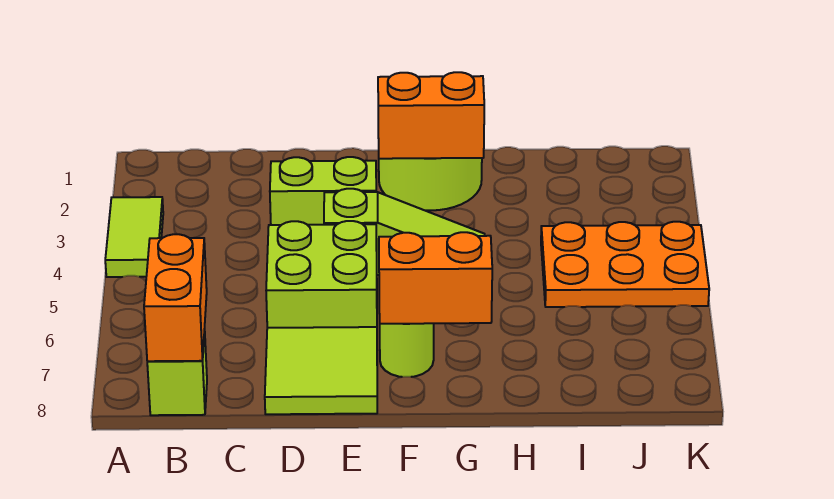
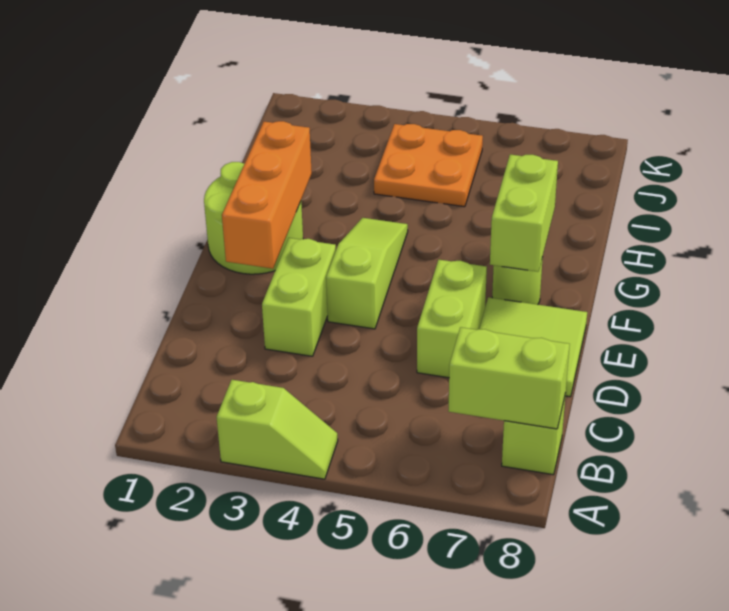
lime 1x2 tile [105,197,163,277] -> lime 1x2 slope [217,380,338,479]
orange 1x2 brick [144,234,207,361] -> lime 1x2 brick [449,327,570,429]
lime 2x2 brick [266,221,377,328] -> lime 1x2 brick [417,260,487,378]
orange 1x2 brick [378,72,484,159] -> orange 1x3 brick [222,121,312,269]
orange 1x2 brick [379,232,492,324] -> lime 1x2 brick [490,154,558,272]
orange 2x3 plate [541,222,709,307] -> orange 2x2 plate [374,124,483,207]

